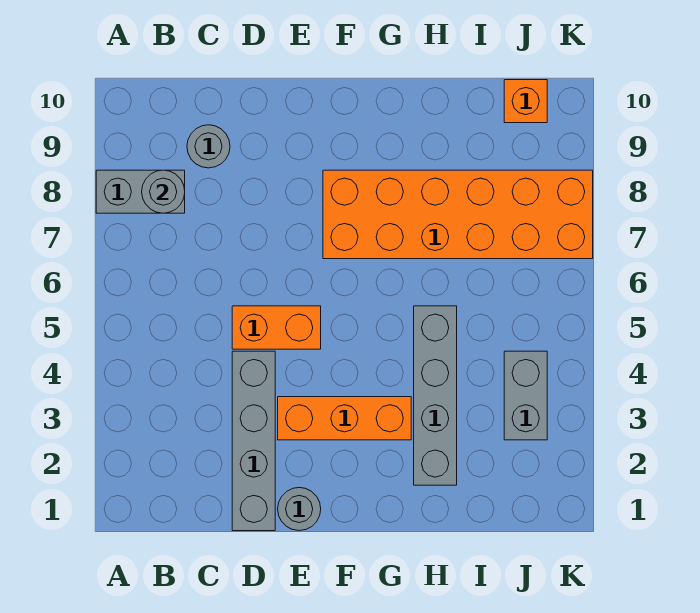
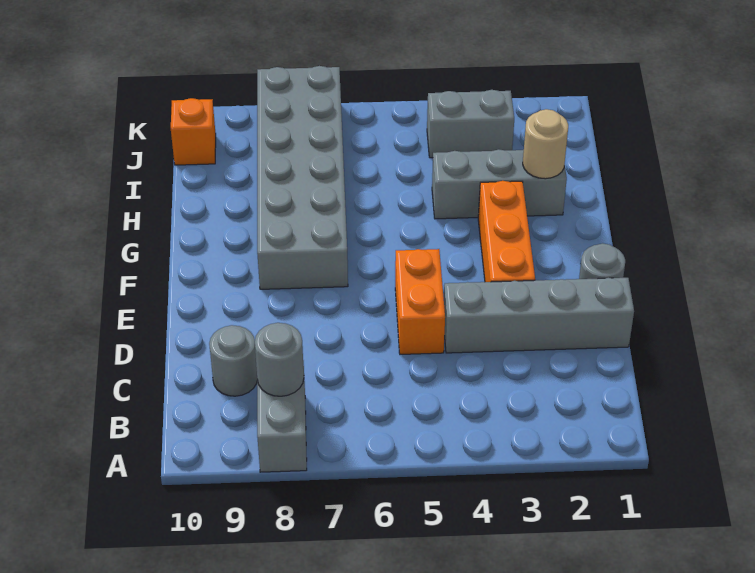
orange 2x6 brick [323,170,593,259] -> grey 2x6 brick [257,66,348,289]
grey 1x4 brick [414,306,457,485] -> grey 1x3 brick [432,149,567,219]
none -> tan 1x1 round brick [523,109,568,179]

